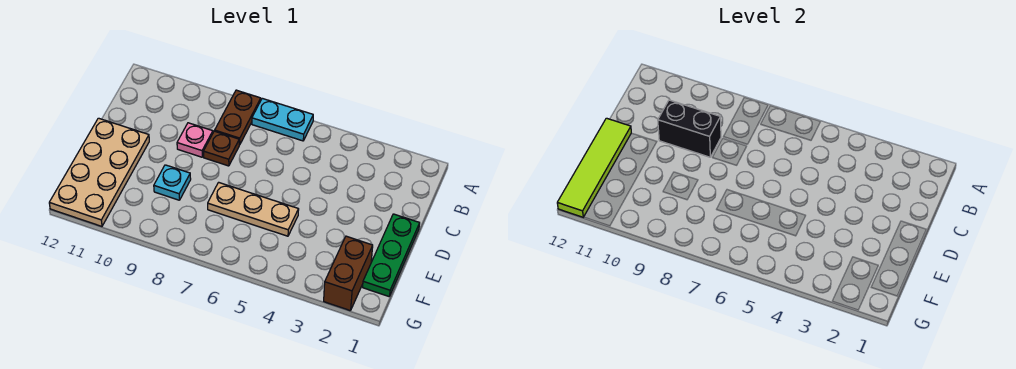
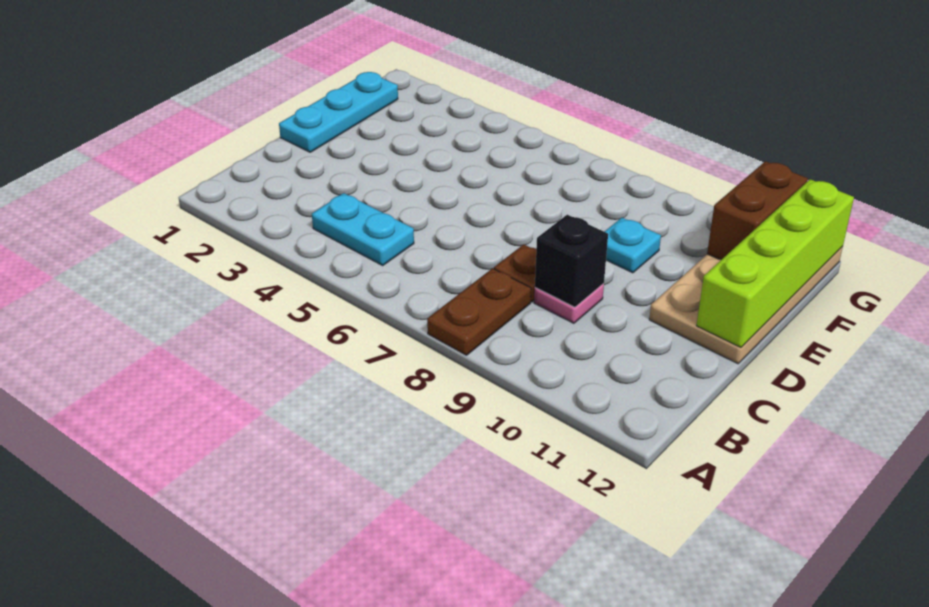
cyan 1x2 plate [252,98,313,141] -> cyan 1x2 plate moved to [312,193,414,265]
black 1x2 brick [658,100,721,157] -> black 1x1 brick [535,215,608,307]
green 1x3 plate [363,214,420,296] -> cyan 1x3 plate [279,72,398,152]
lime 1x4 tile [557,118,631,217] -> lime 1x4 brick [696,179,854,347]
tan 1x3 plate [208,182,299,236] -> none
brown 1x2 brick [324,236,373,311] -> brown 1x2 brick moved to [707,161,808,260]

